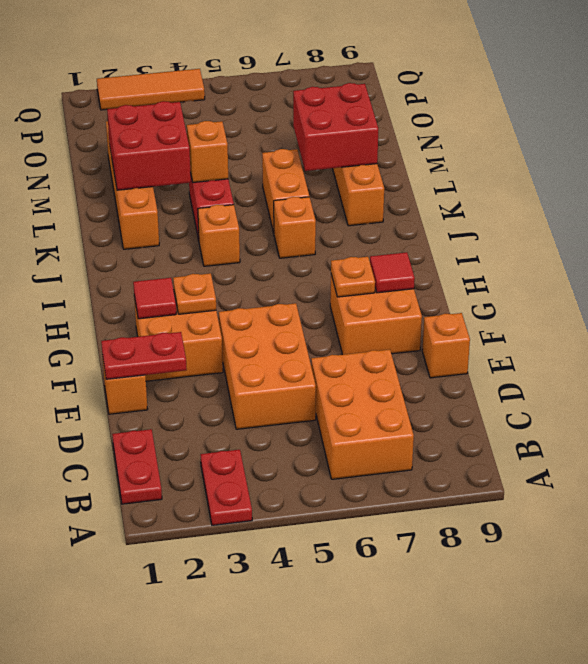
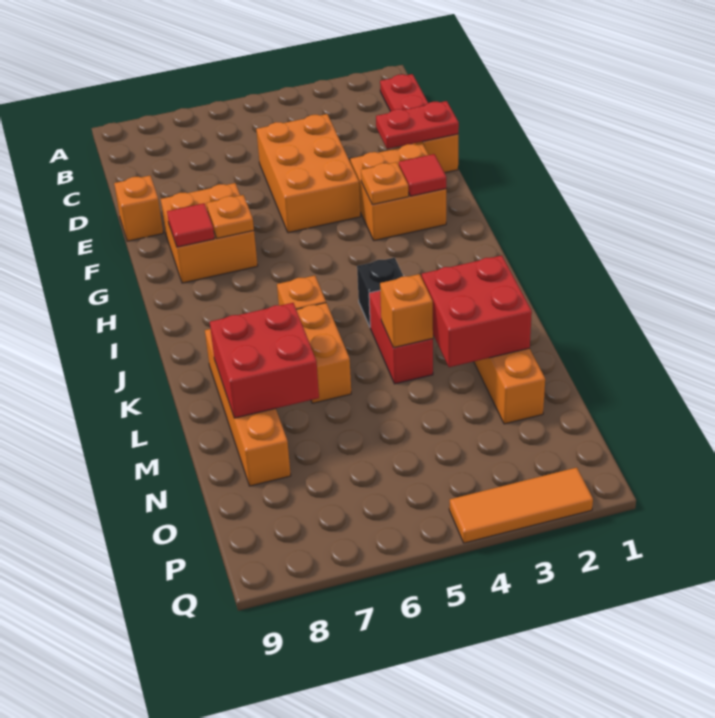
red 1x2 plate [201,450,252,525] -> none
orange 2x3 brick [311,349,414,479] -> none
orange 1x1 brick [198,205,240,266] -> black 1x1 brick [357,258,404,326]

